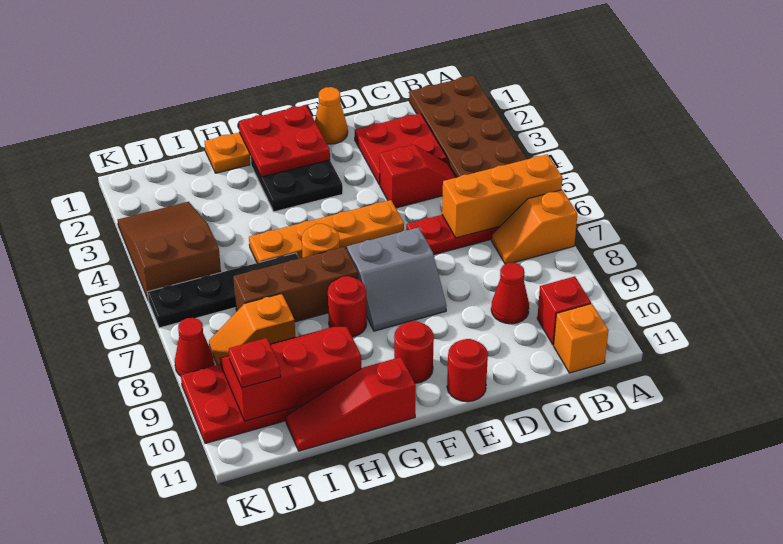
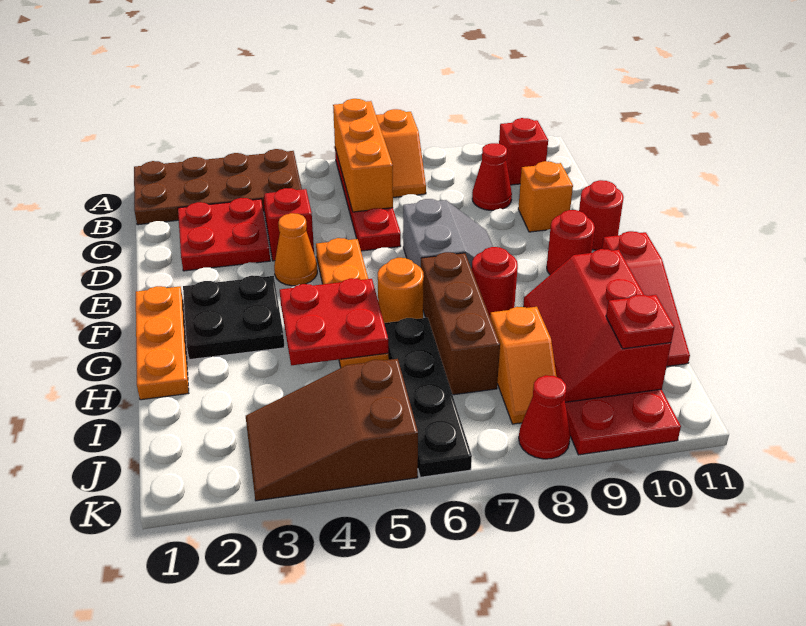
orange 1x1 brick [554,304,608,373] -> orange 1x1 brick moved to [518,161,573,232]
orange 1x1 cone [315,87,348,144] -> orange 1x1 cone moved to [274,213,317,286]
red 2x2 plate [239,105,330,177] -> red 2x2 plate moved to [280,278,388,365]

